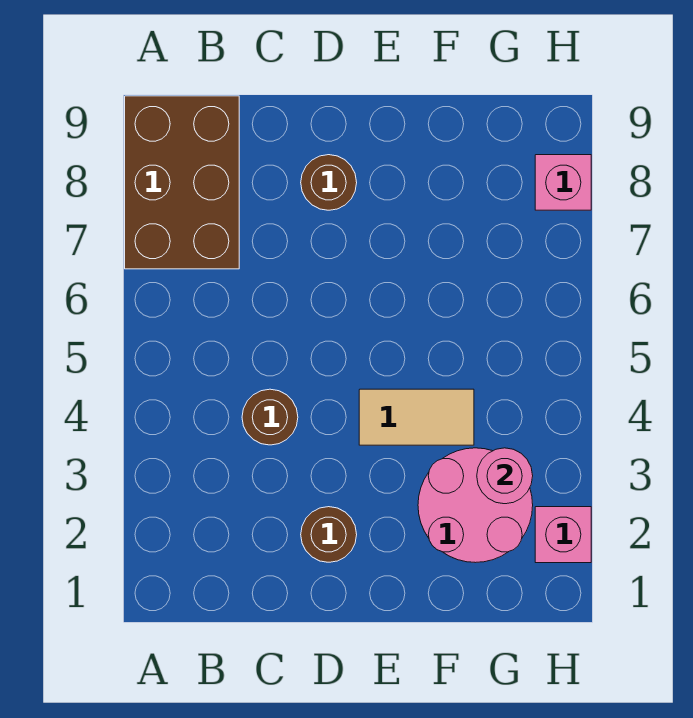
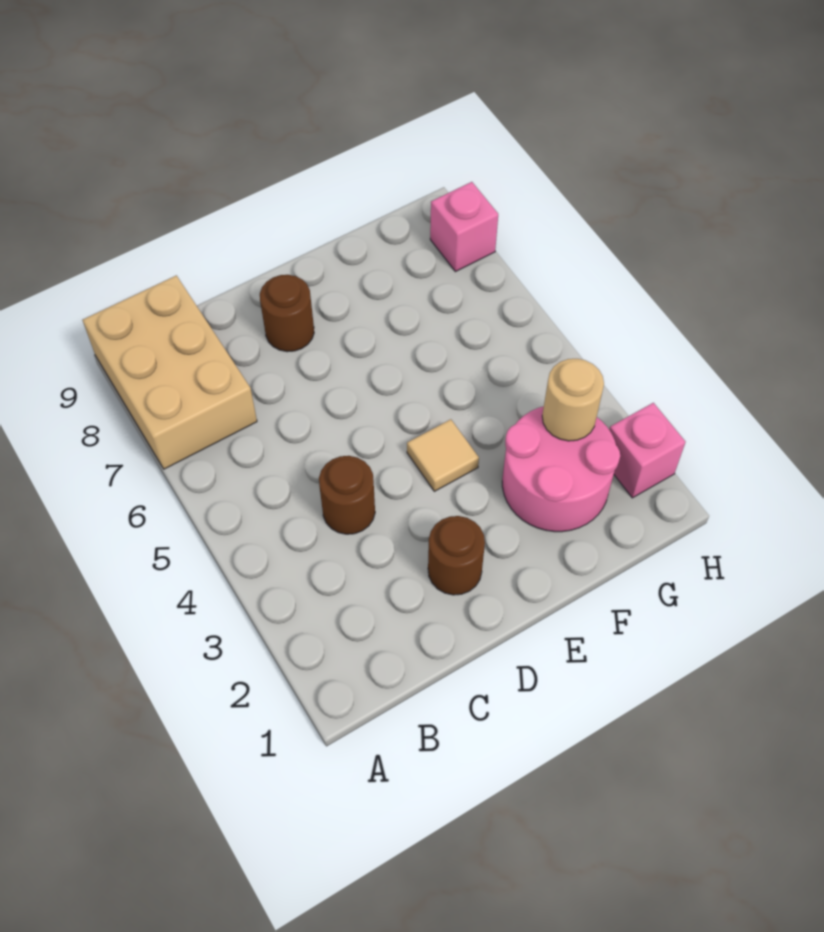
brown 2x3 brick [125,96,239,269] -> tan 2x3 brick [83,275,257,469]
tan 1x2 tile [359,389,474,445] -> tan 1x1 tile [407,419,479,491]
pink 1x1 round brick [477,448,533,504] -> tan 1x1 round brick [542,359,604,441]

